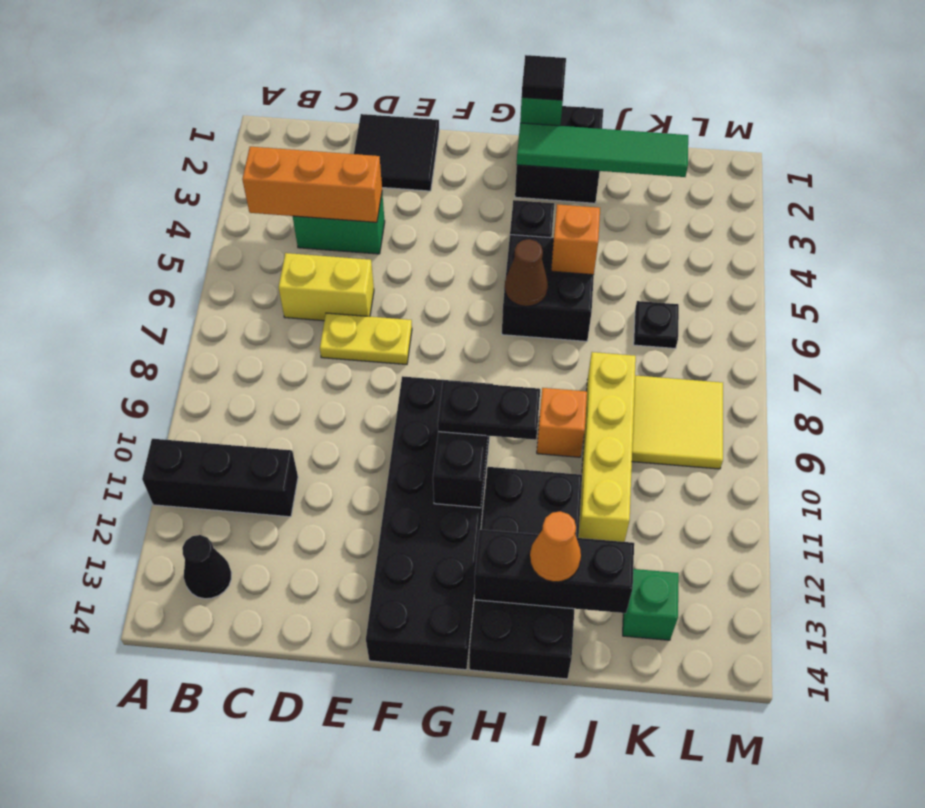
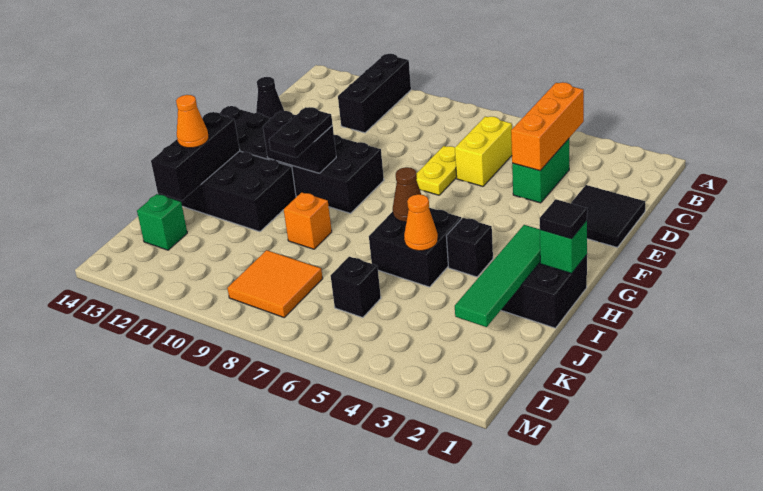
black 1x1 cone [182,535,231,599] -> black 1x1 cone moved to [256,77,284,118]
orange 1x1 brick [551,204,600,275] -> orange 1x1 cone [404,194,438,251]
yellow 1x4 brick [579,352,636,542] -> none
black 1x1 plate [634,301,679,349] -> black 1x1 brick [331,257,381,318]
yellow 2x2 tile [632,375,723,469] -> orange 2x2 tile [227,250,323,317]

